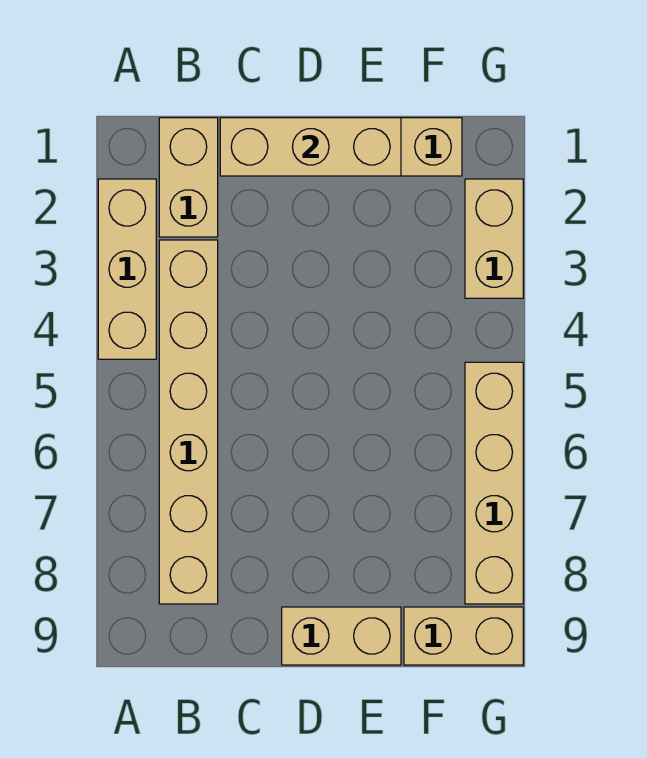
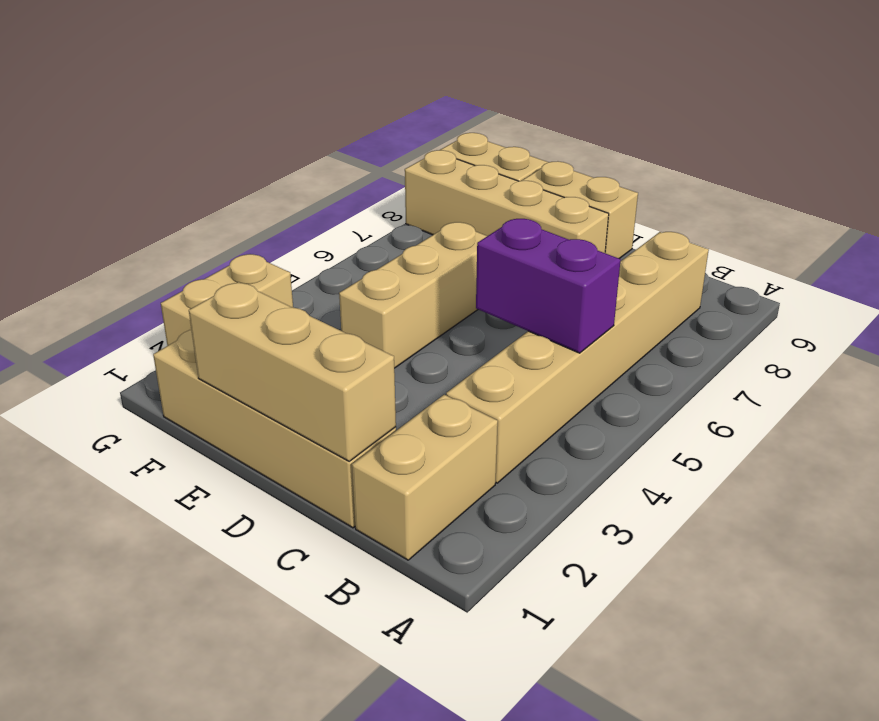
tan 1x3 brick [98,179,156,359] -> tan 1x3 brick moved to [339,222,487,368]
none -> purple 1x2 brick [476,219,621,353]
tan 1x4 brick [465,362,523,604] -> tan 1x4 brick turned to [405,150,609,253]

